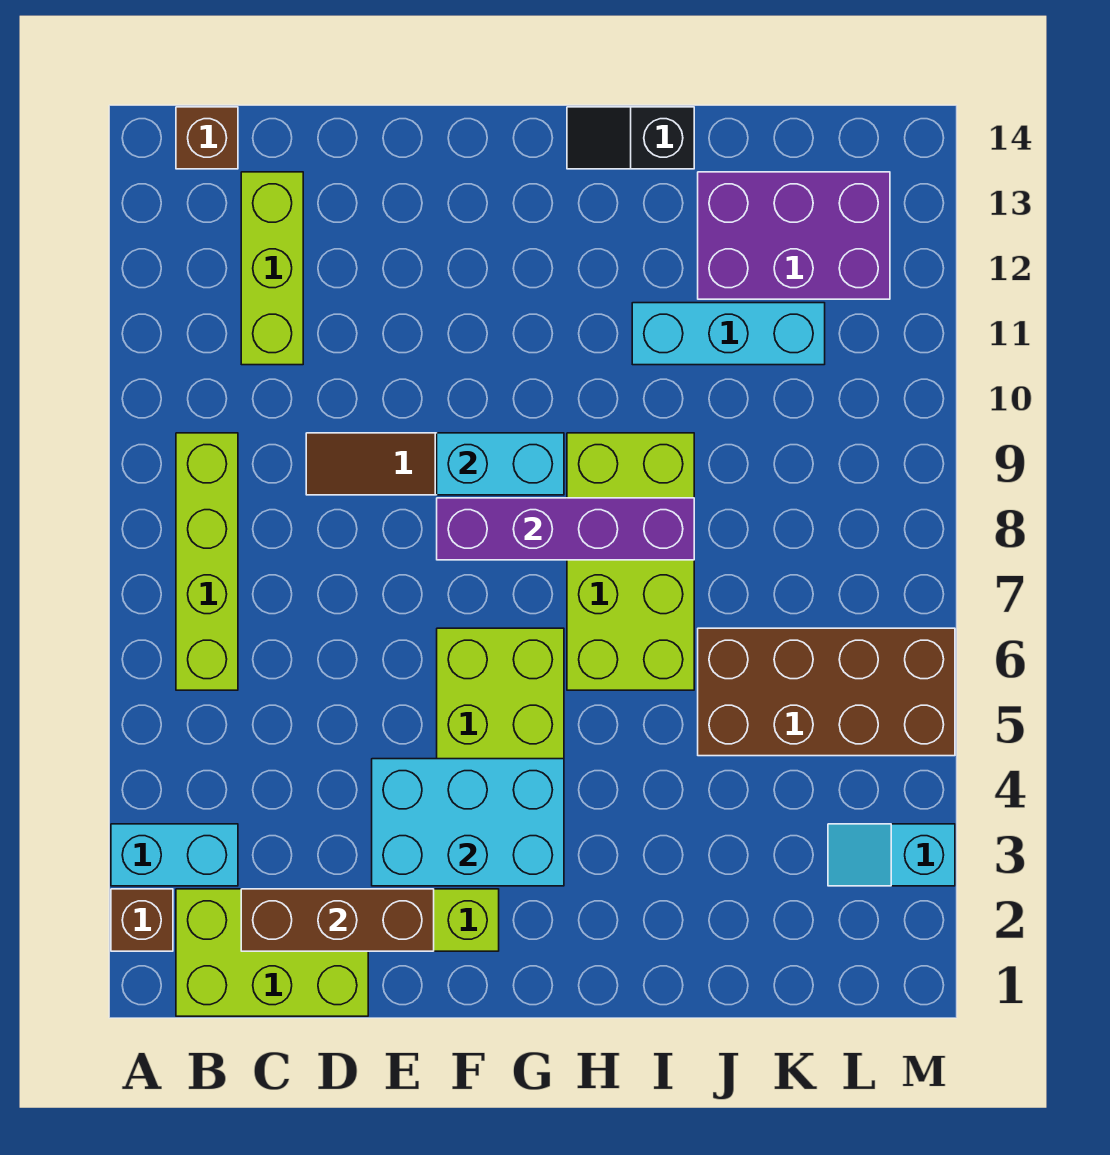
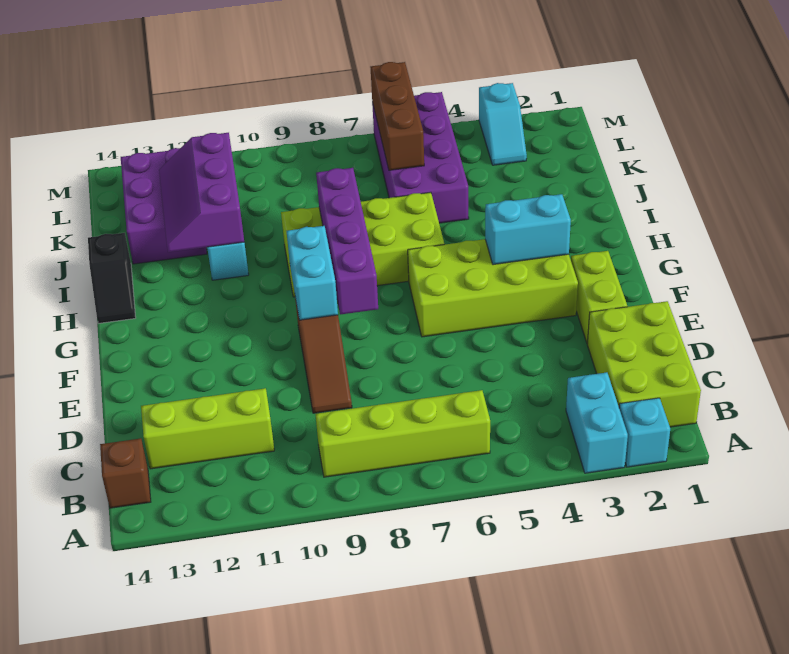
brown 1x1 brick [111,889,173,951] -> cyan 1x1 brick [619,398,670,467]
brown 1x3 brick [241,889,434,951] -> brown 1x3 brick moved to [371,62,424,170]
cyan 2x3 brick [372,759,564,886] -> cyan 1x2 brick [485,194,571,265]
none -> purple 2x3 slope [159,133,244,252]
brown 2x4 brick [698,628,955,756] -> purple 2x4 brick [372,92,469,223]

